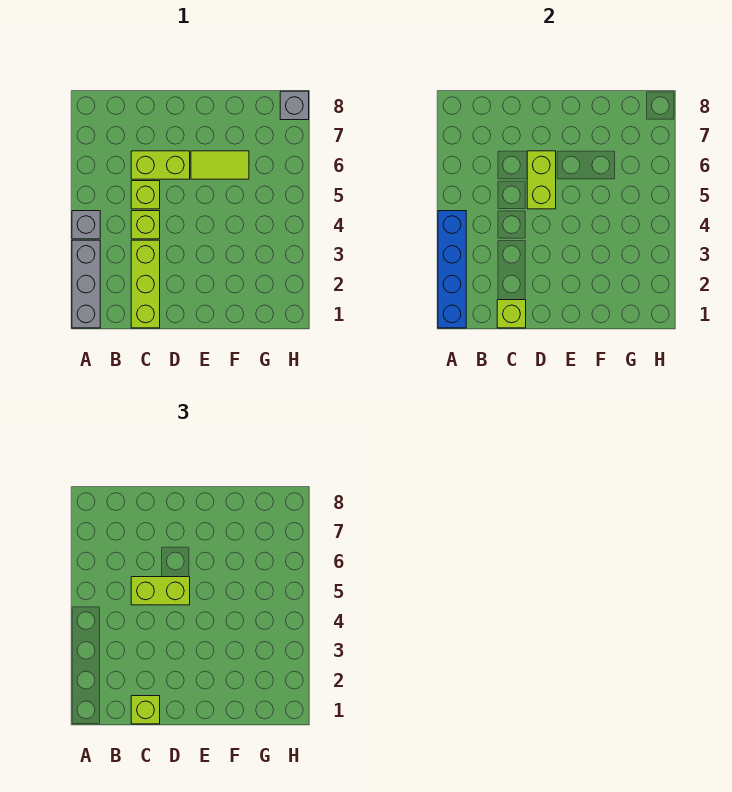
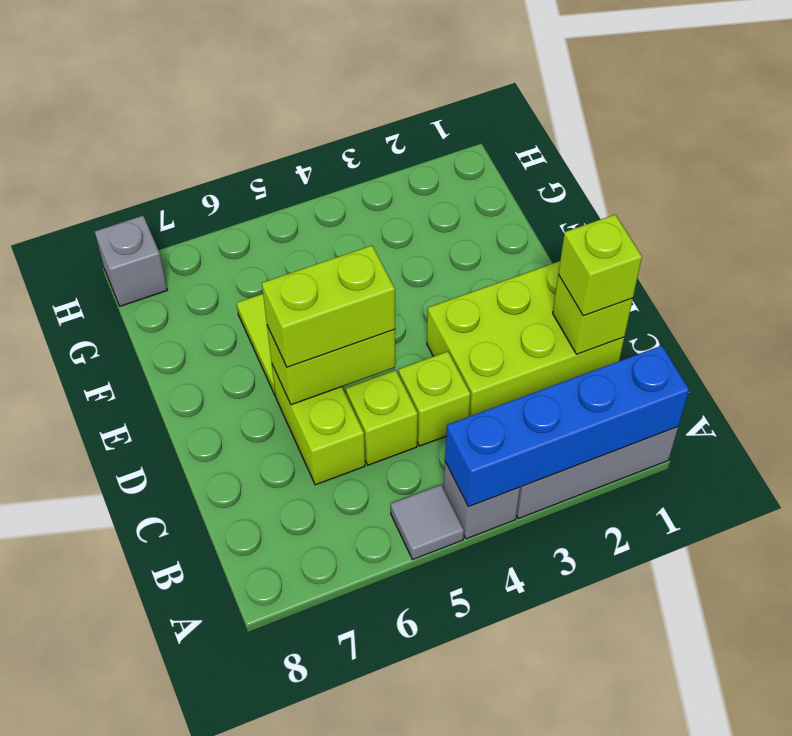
none -> grey 1x1 tile [391,485,464,560]
lime 1x3 brick [131,240,160,328] -> lime 2x3 brick [427,261,624,417]
lime 1x2 brick [131,577,190,605] -> lime 1x2 brick turned to [262,246,395,367]

